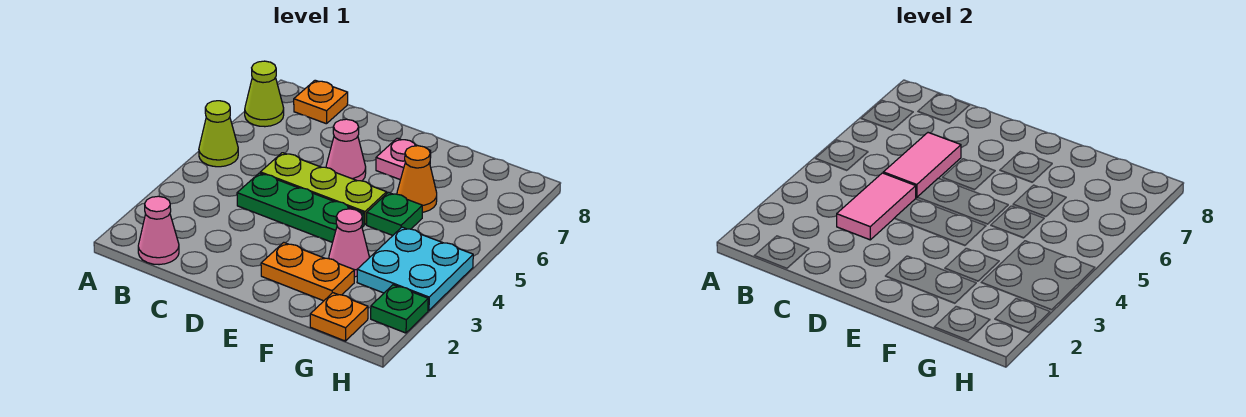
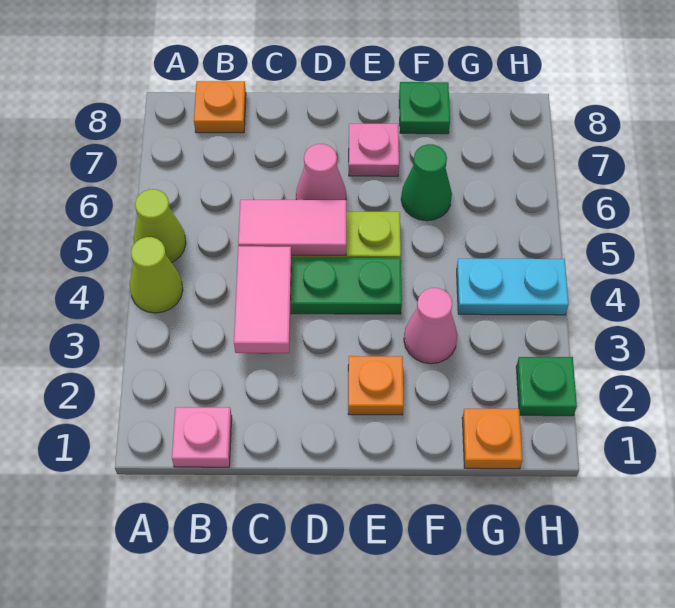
lime 1x1 cone [245,61,284,127] -> lime 1x1 cone moved to [130,237,183,313]
pink 1x1 cone [138,196,179,265] -> pink 1x1 plate [172,407,232,467]
pink 1x2 tile [883,133,961,198] -> pink 1x2 tile turned to [238,200,346,255]
orange 1x2 plate [261,242,354,301] -> orange 1x1 plate [348,356,404,415]
green 1x1 plate [367,192,422,235] -> green 1x1 plate moved to [399,82,450,134]
orange 1x1 cone [397,146,437,212] -> green 1x1 cone [401,144,452,221]
cyan 2x2 plate [357,227,473,310] -> cyan 1x2 plate [457,258,569,315]

